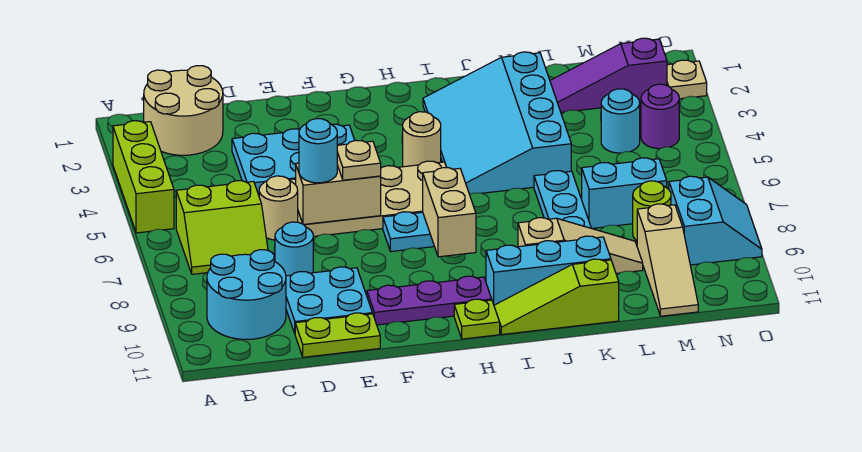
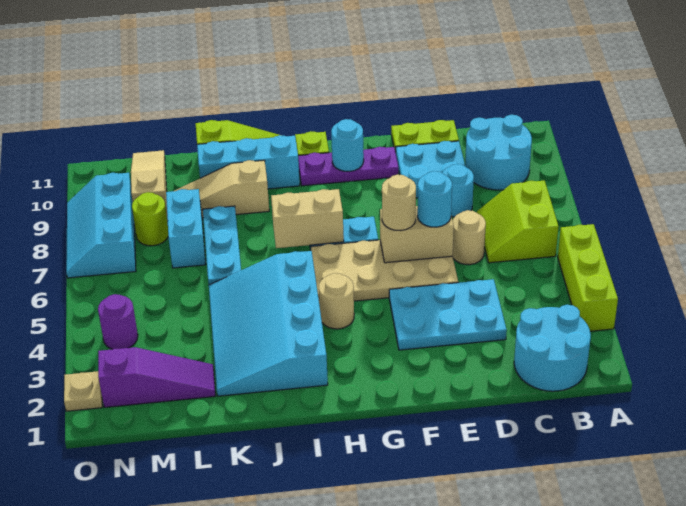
tan 2x2 round brick [144,66,223,155] -> cyan 2x2 round brick [514,305,591,391]
lime 2x2 slope [176,181,268,274] -> lime 2x2 slope turned to [477,180,559,263]
tan 1x1 plate [337,140,381,180] -> tan 1x1 round brick [382,175,416,231]
tan 1x2 brick [423,168,476,257] -> tan 1x2 brick turned to [271,189,344,248]
cyan 3x4 slope [423,52,571,194] -> cyan 3x4 slope turned to [209,251,328,396]
cyan 1x2 brick [582,158,667,229] -> cyan 1x2 brick turned to [166,189,206,268]
cyan 1x1 round brick [601,89,640,153] -> cyan 1x1 round brick moved to [331,119,364,171]
cyan 2x2 slope [669,176,762,265] -> cyan 2x3 slope [66,173,136,278]

